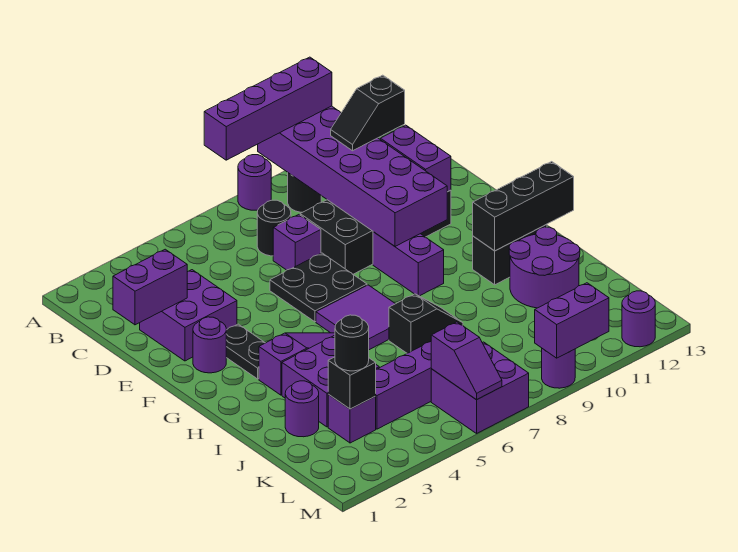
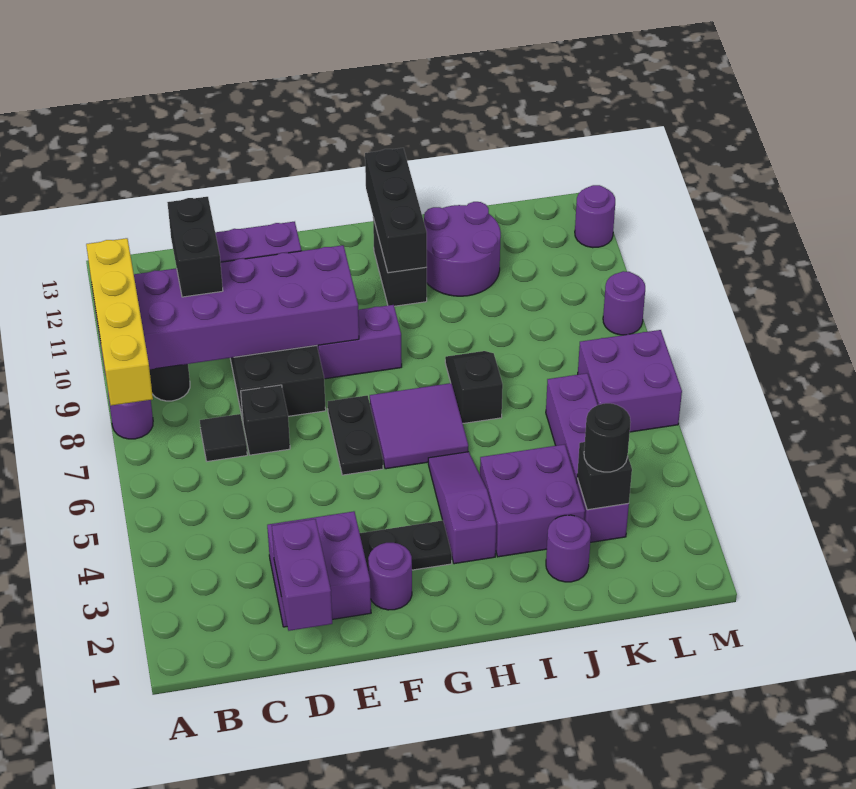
purple 1x4 brick [204,57,332,160] -> yellow 1x4 brick [86,238,153,406]
black 1x1 round brick [257,200,291,256] -> black 1x1 tile [200,414,247,461]
black 1x2 slope [331,75,405,151] -> black 1x2 brick [167,197,223,297]
purple 1x1 brick [273,215,321,270] -> black 1x1 brick [241,385,290,455]
black 2x2 plate [270,253,367,322] -> black 1x2 plate [328,396,383,475]
purple 1x2 slope [431,322,502,400] -> none
purple 1x2 brick [535,283,609,358] -> none

